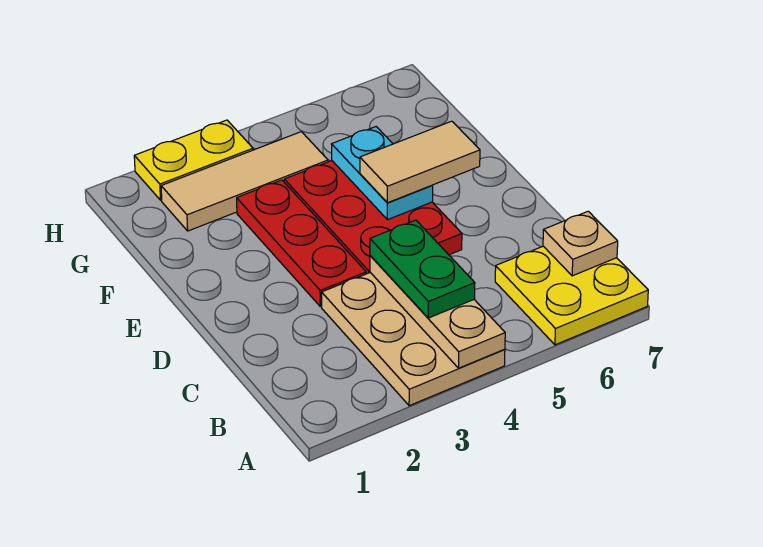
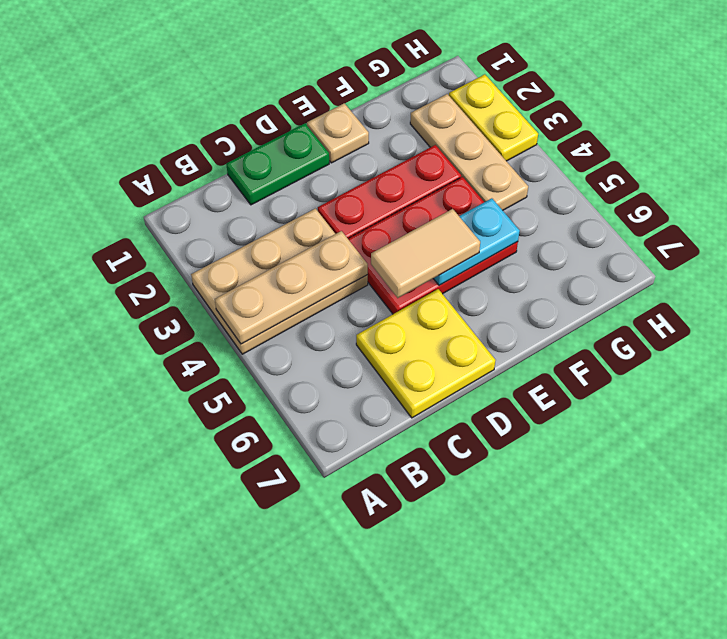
yellow 2x2 plate [495,246,648,345] -> yellow 2x2 plate moved to [356,289,496,418]
green 1x2 plate [370,220,475,318] -> green 1x2 plate moved to [226,124,329,205]
tan 1x1 plate [543,211,618,276] -> tan 1x1 plate moved to [307,103,369,163]
tan 1x2 tile [360,121,480,203] -> tan 1x2 tile turned to [371,209,480,298]
tan 1x3 tile [161,132,328,231] -> tan 1x3 plate [410,94,528,210]

